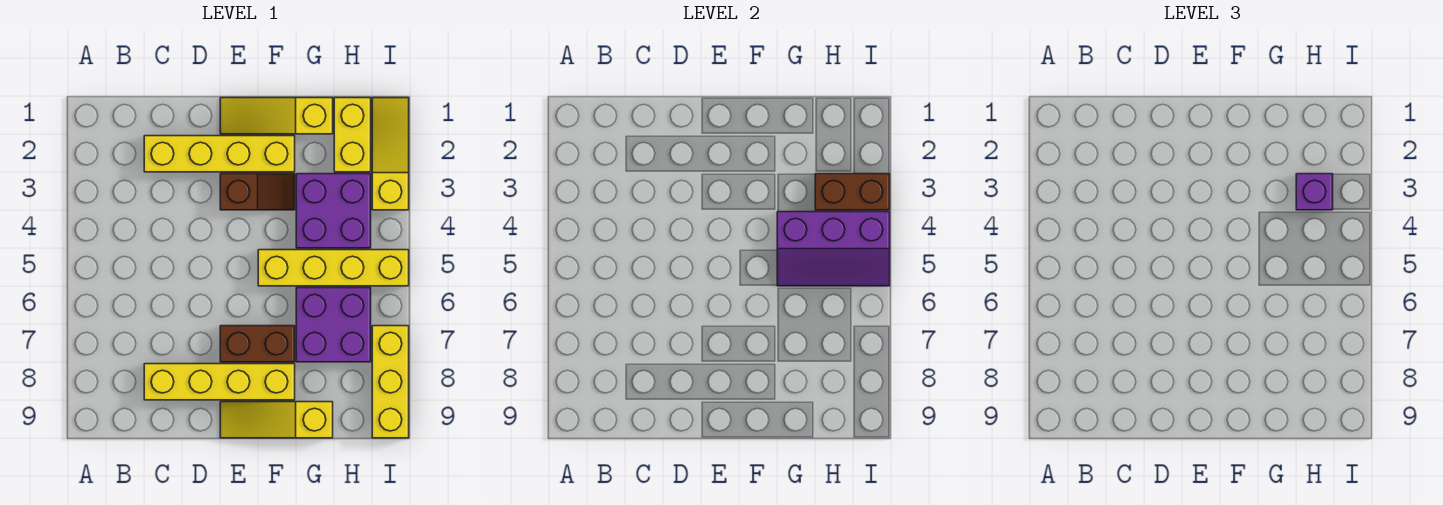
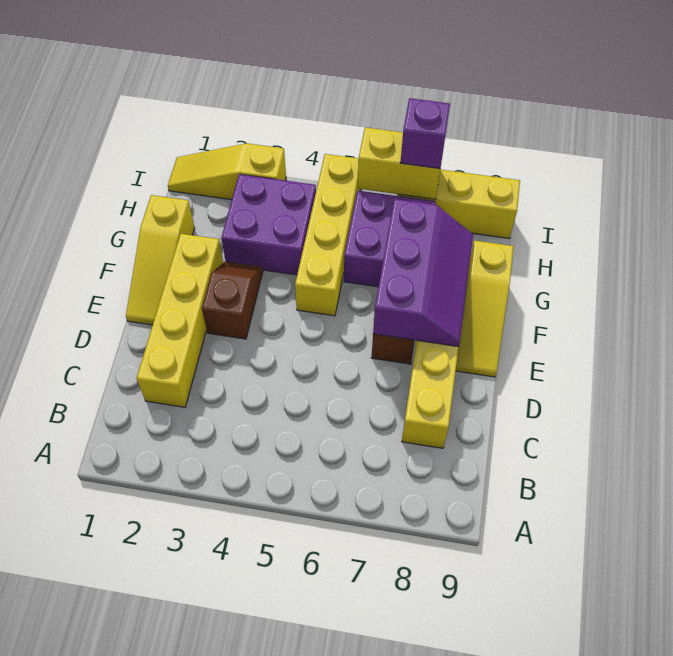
purple 2x3 slope [777,212,890,286] -> purple 2x3 slope moved to [373,199,473,347]
yellow 1x2 brick [334,98,371,172] -> yellow 1x2 brick moved to [358,127,440,199]
brown 1x2 brick [815,174,890,210] -> none
purple 1x1 brick [1296,174,1333,210] -> purple 1x1 brick moved to [400,98,450,169]

